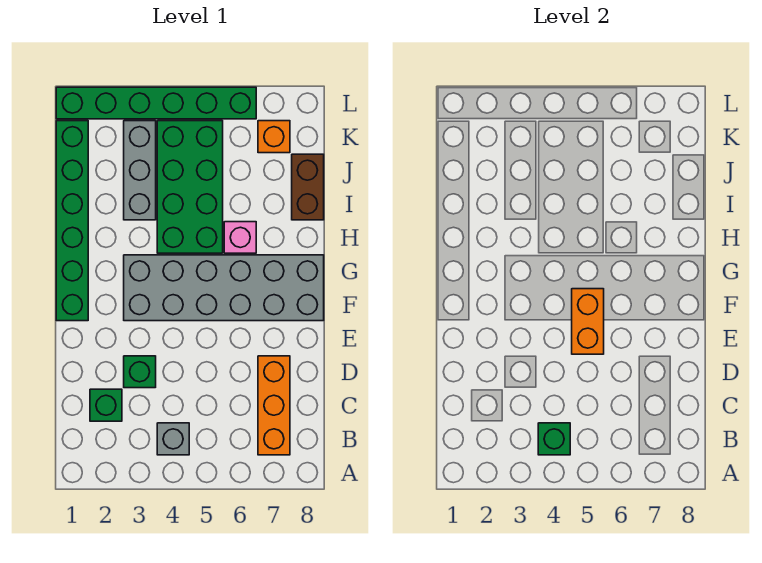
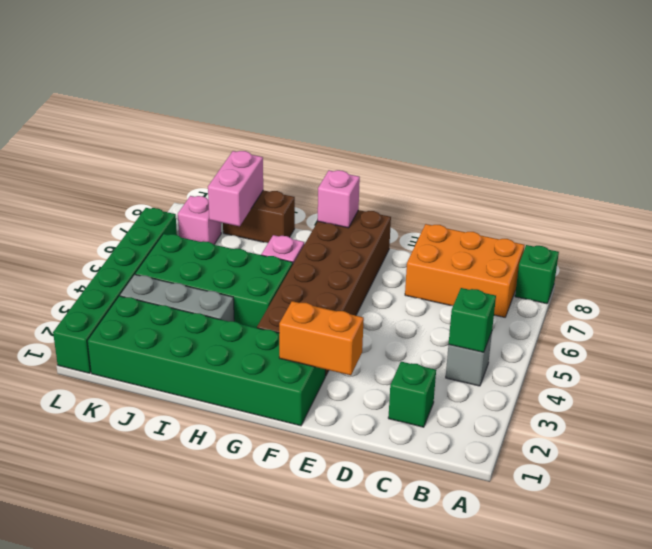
orange 1x3 brick [258,356,290,455] -> orange 2x3 brick [405,224,524,317]
green 1x1 brick [124,356,156,388] -> green 1x1 brick moved to [515,245,559,304]
orange 1x2 brick [572,289,604,354] -> orange 1x2 brick moved to [279,301,364,375]
green 1x6 brick [56,121,88,321] -> green 2x6 brick [87,296,325,426]
grey 2x6 brick [124,255,324,321] -> brown 2x6 brick [257,210,391,376]
none -> pink 1x1 brick [318,170,360,228]
none -> pink 1x2 brick [208,151,263,226]
orange 1x1 brick [258,121,290,153] -> pink 1x1 brick [178,196,221,245]

